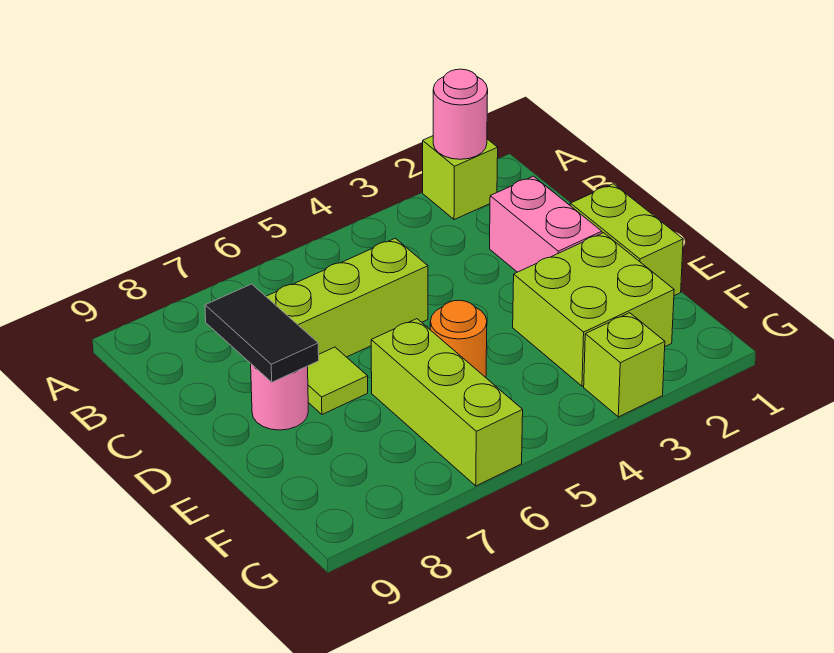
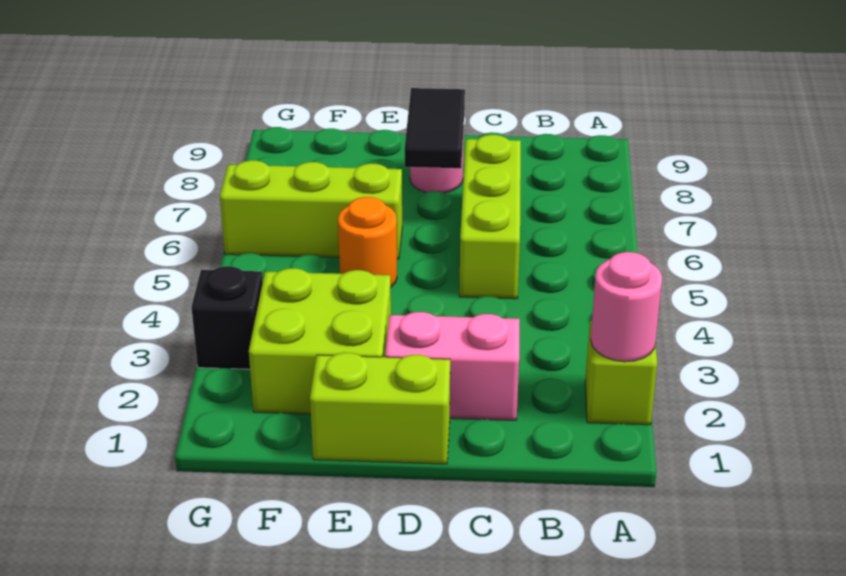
black 1x2 tile [205,284,319,382] -> black 1x2 tile turned to [405,88,465,168]
lime 1x1 tile [308,347,368,414] -> none
lime 1x1 brick [584,313,665,417] -> black 1x1 brick [191,266,263,369]

